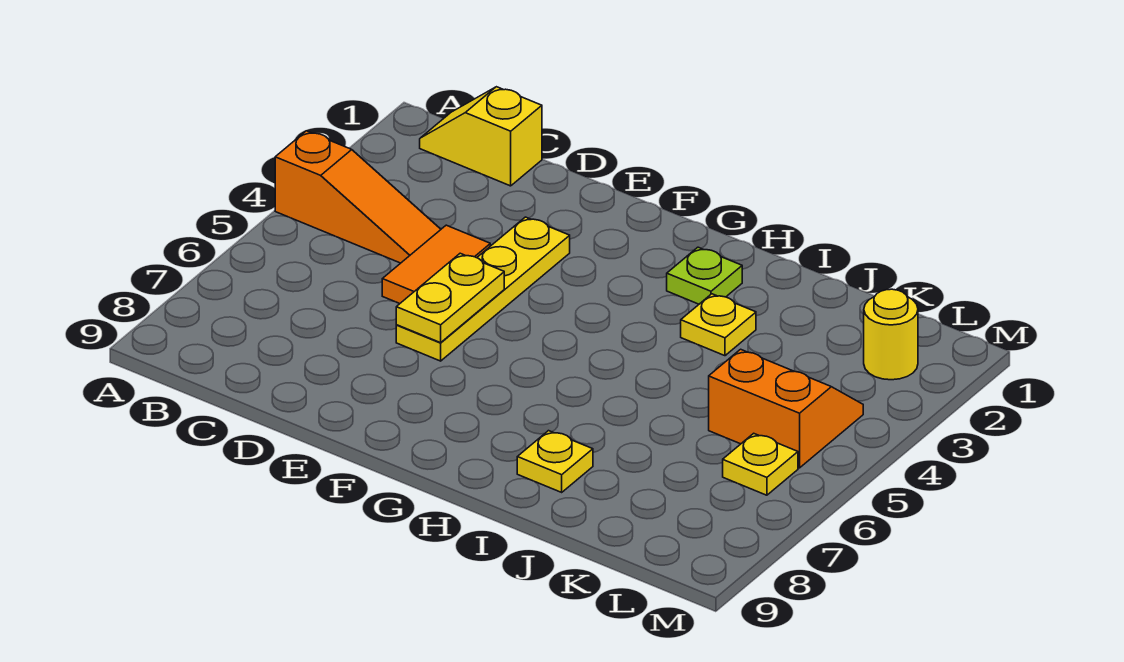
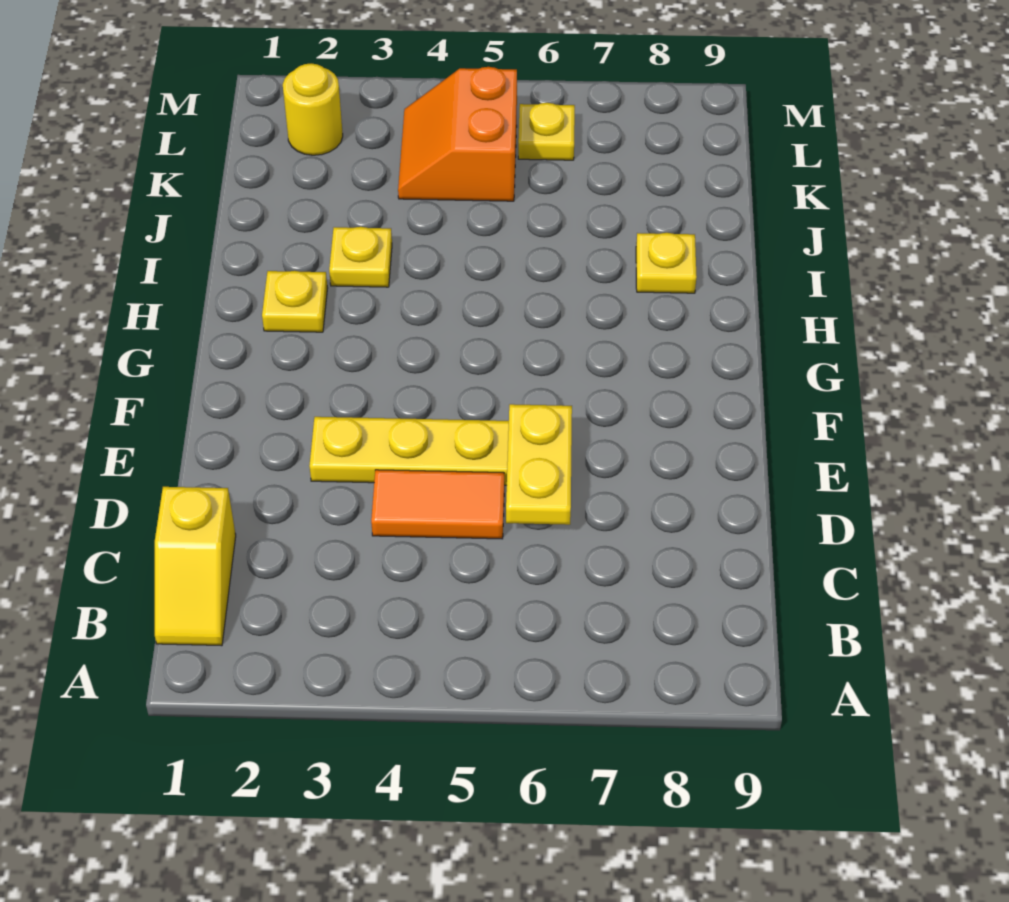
orange 1x3 slope [275,131,441,263] -> none
yellow 1x2 plate [396,253,504,343] -> yellow 1x2 plate turned to [506,404,572,525]
lime 1x1 plate [667,247,742,304] -> yellow 1x1 plate [262,271,327,332]

